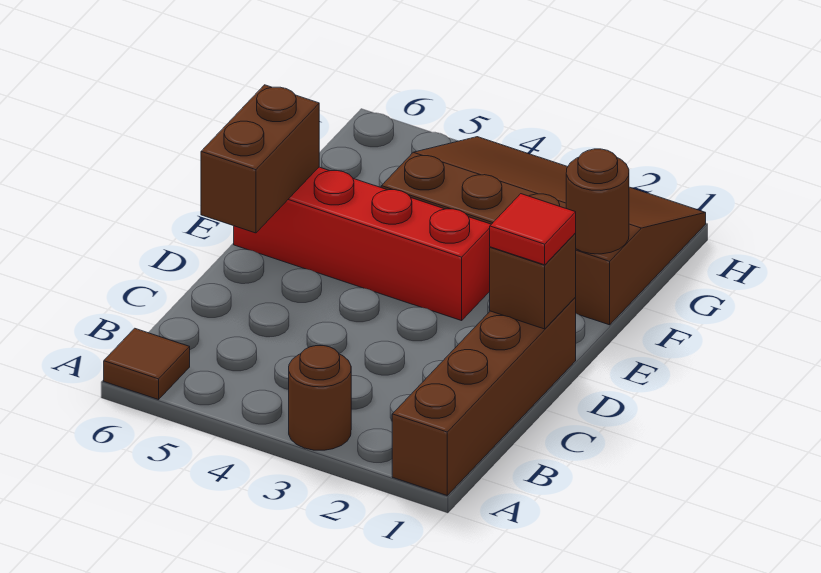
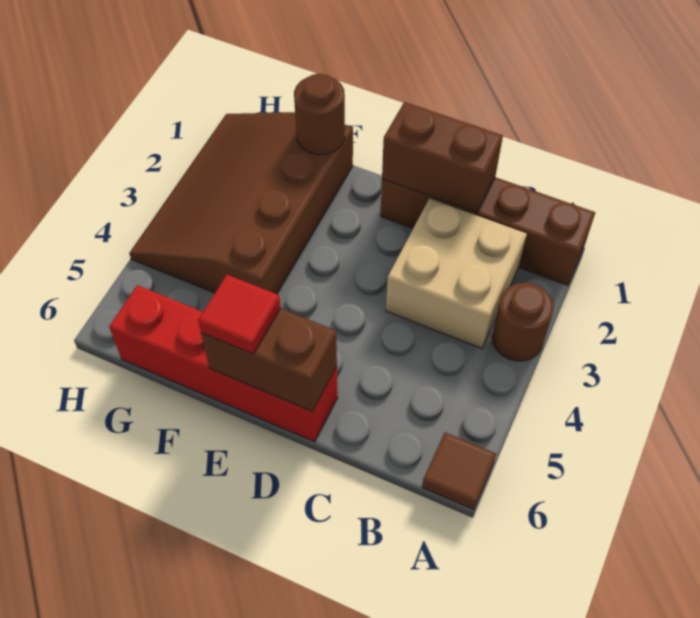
none -> tan 2x2 brick [386,199,527,348]
brown 1x1 brick [490,233,576,329] -> brown 1x2 brick [382,102,503,213]
red 1x1 tile [490,194,576,265] -> red 1x1 tile moved to [198,275,281,354]
red 1x4 brick [234,167,491,321] -> red 1x4 brick turned to [109,285,338,442]

